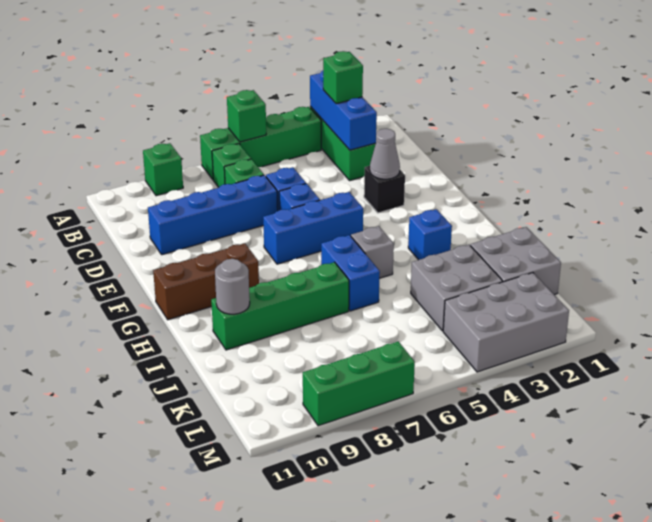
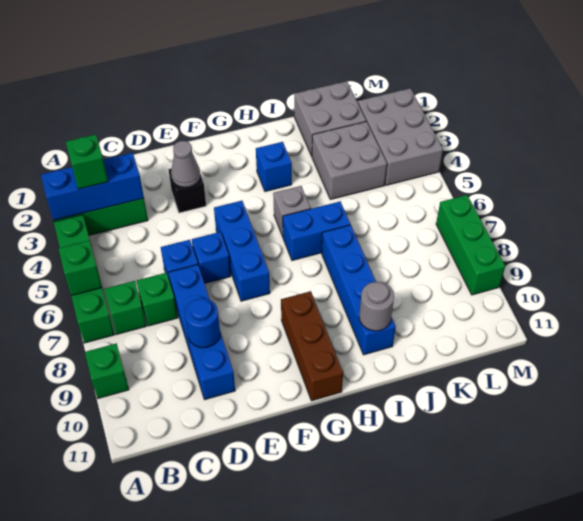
none -> blue 1x1 round brick [185,298,220,348]
green 1x4 brick [211,262,349,350] -> blue 1x4 brick [322,225,396,355]

